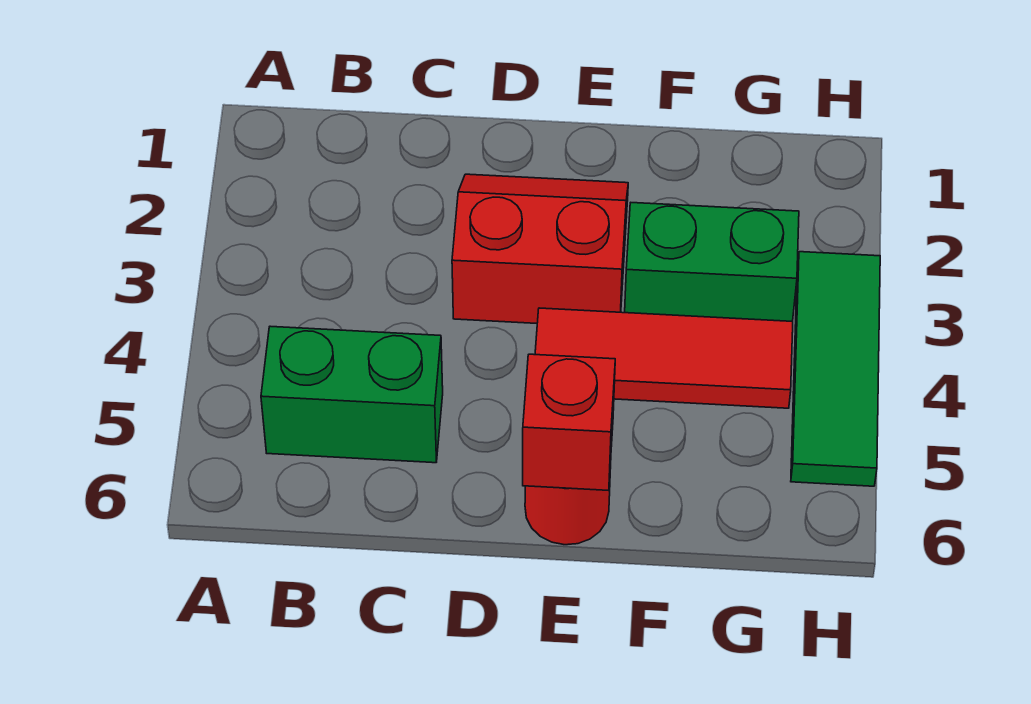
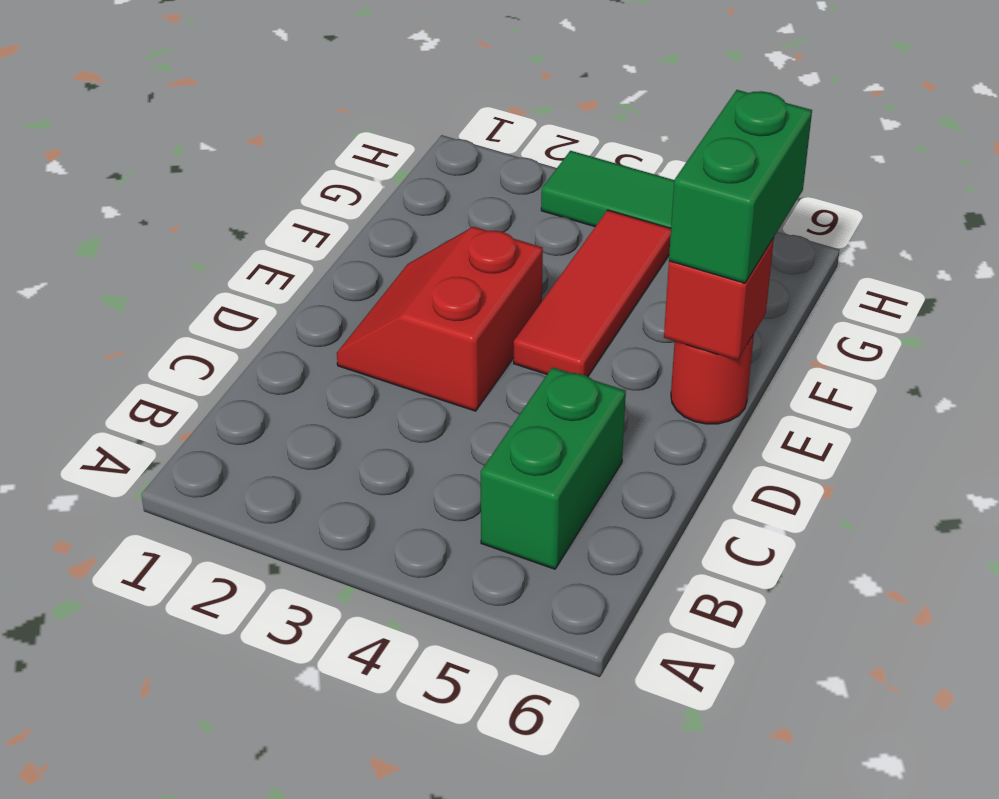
green 1x2 brick [625,203,799,321] -> green 1x2 brick moved to [669,90,812,283]

